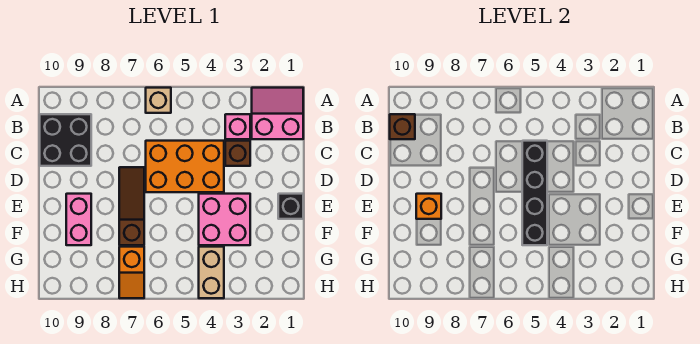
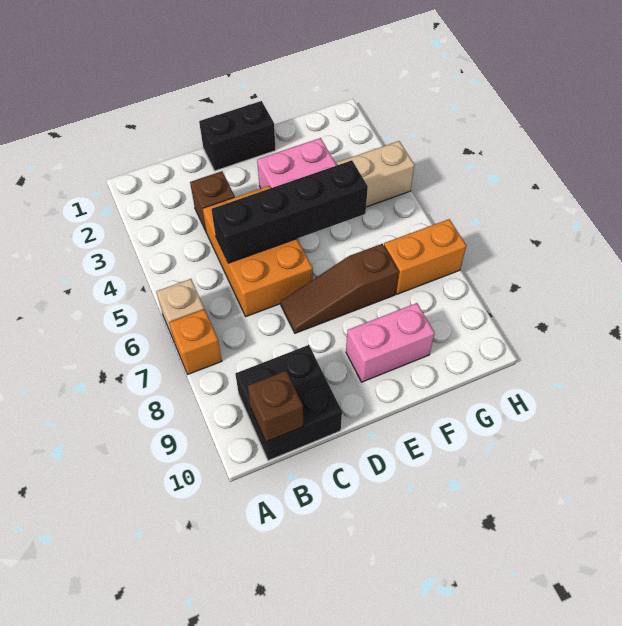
pink 2x2 slope [252,88,303,139] -> none
pink 1x1 brick [225,114,250,139] -> none
black 1x1 brick [278,194,303,219] -> black 1x2 brick [199,101,276,171]
orange 1x1 brick [416,194,441,219] -> orange 1x1 brick moved to [169,309,222,374]
orange 1x2 slope [119,247,144,298] -> orange 1x2 brick [384,219,466,294]

